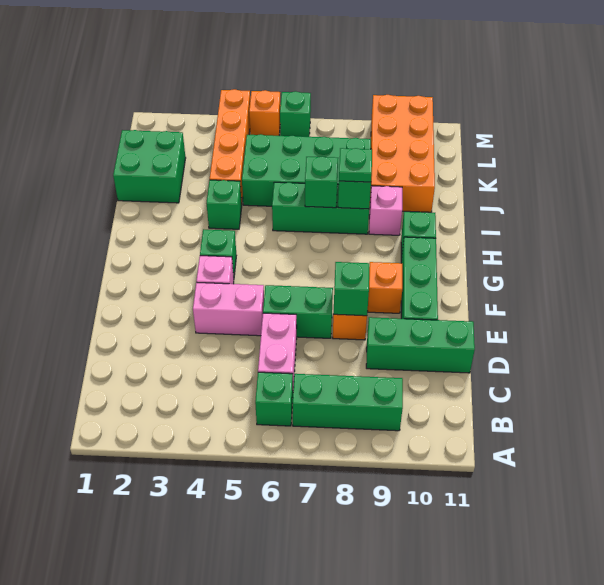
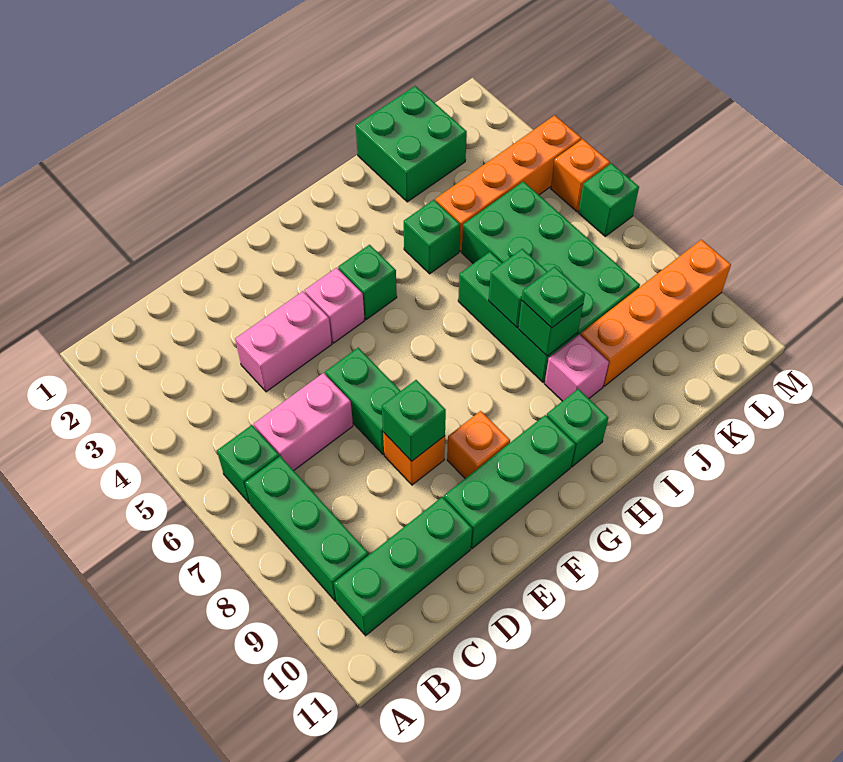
green 1x3 brick [366,317,475,373] -> green 1x3 brick turned to [334,497,472,636]
pink 1x2 brick [193,282,264,336] -> pink 1x2 brick turned to [235,291,332,392]
orange 2x4 brick [370,95,435,212] -> orange 1x4 brick [580,240,731,386]

